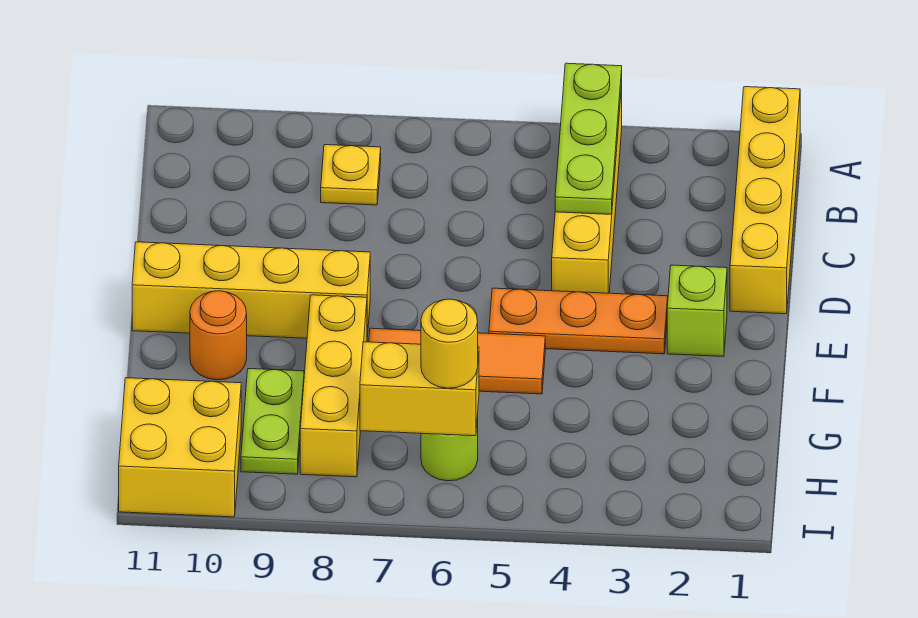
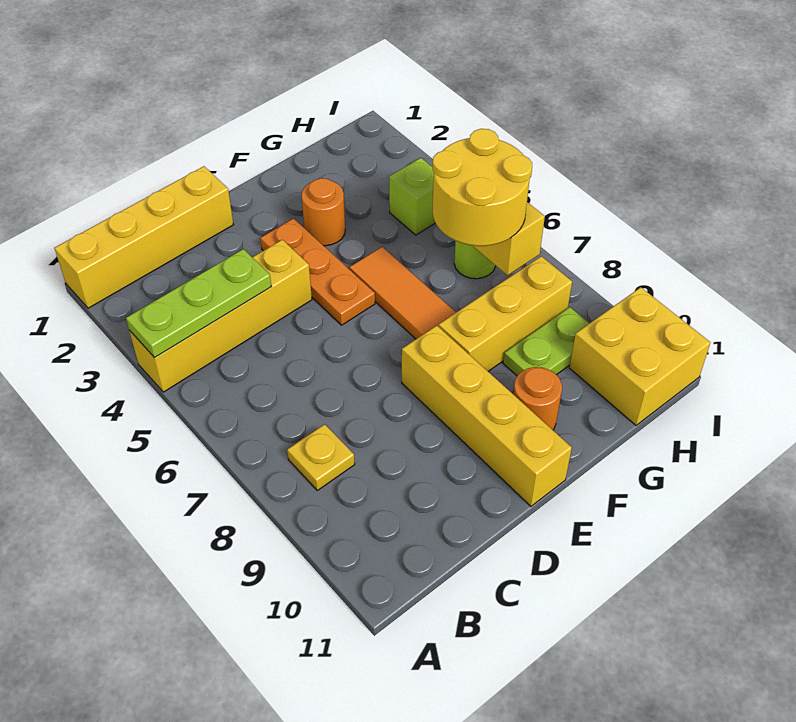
lime 1x1 brick [667,265,727,357] -> lime 1x1 brick moved to [389,158,435,235]
none -> orange 1x1 round brick [301,178,345,246]
yellow 1x1 round brick [421,299,478,388] -> yellow 2x2 round brick [433,129,532,246]

